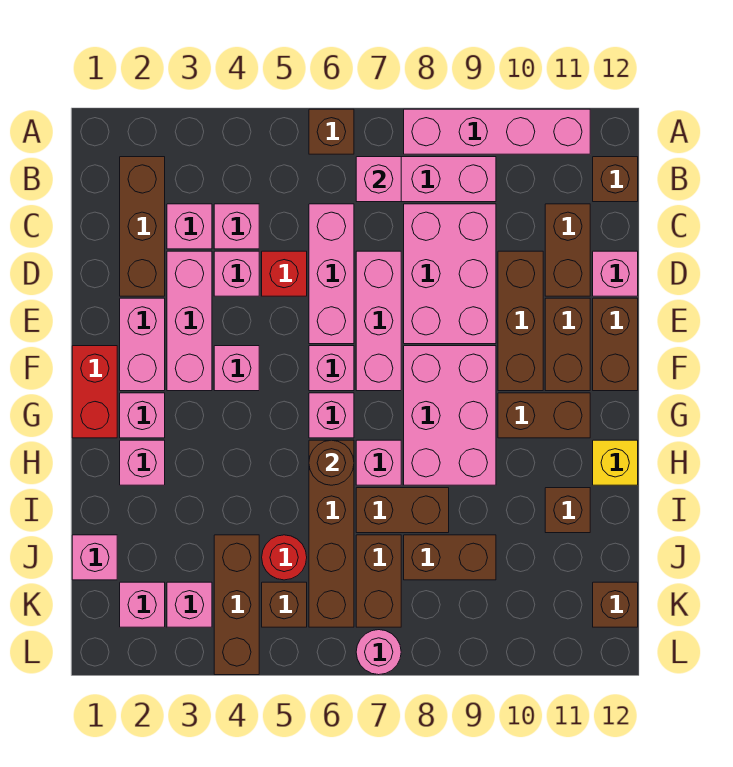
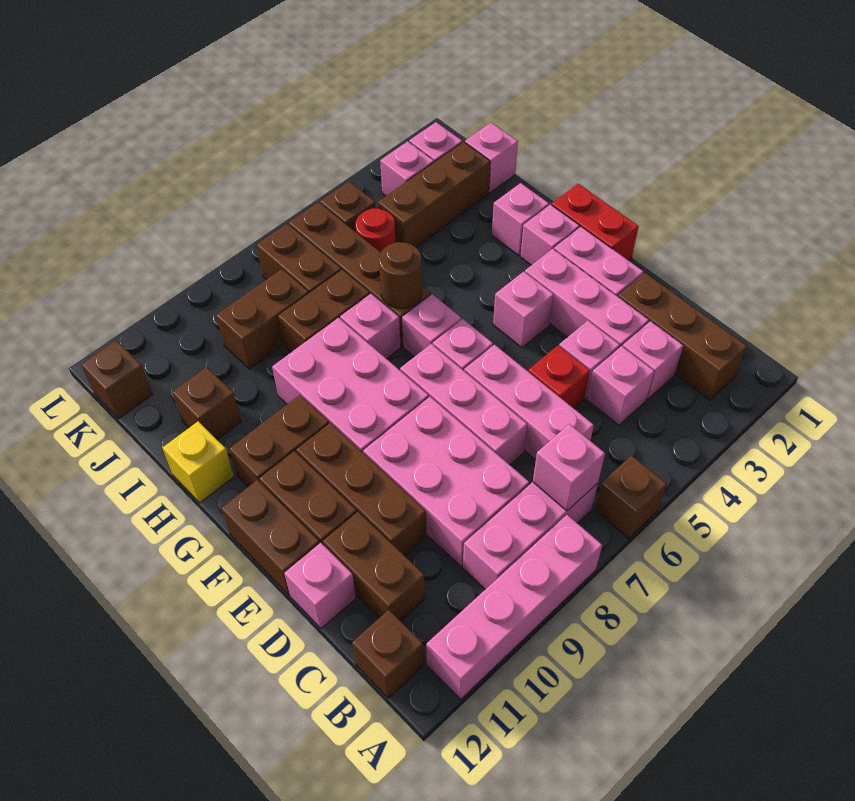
brown 1x3 brick [214,535,259,675] -> brown 1x3 brick turned to [378,142,490,247]
pink 1x1 round brick [356,630,401,675] -> none

